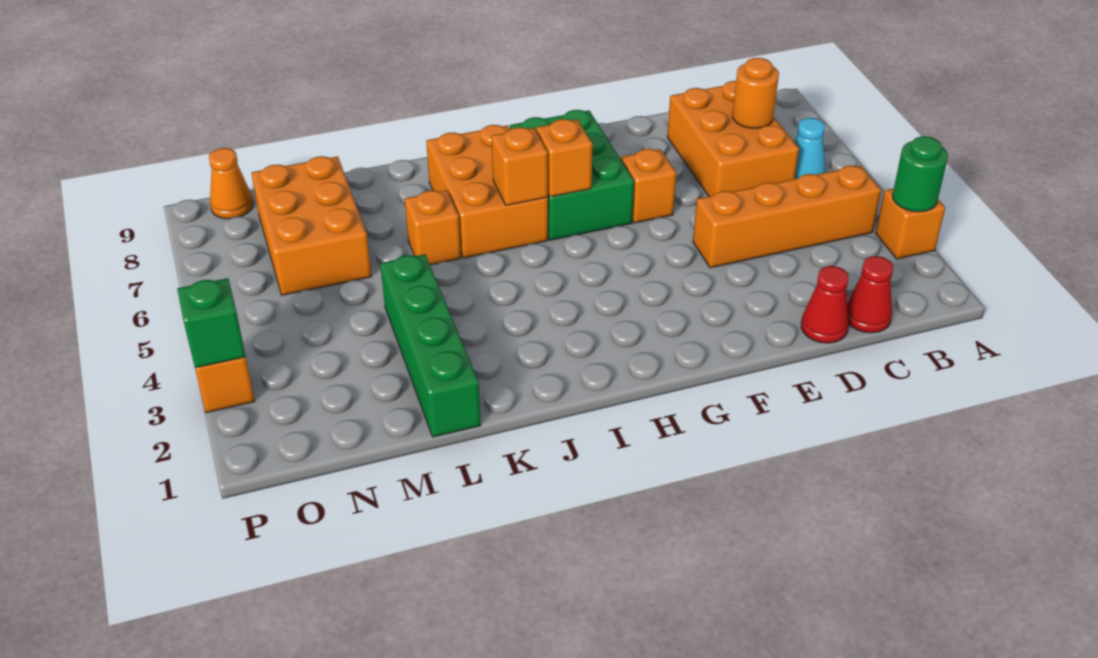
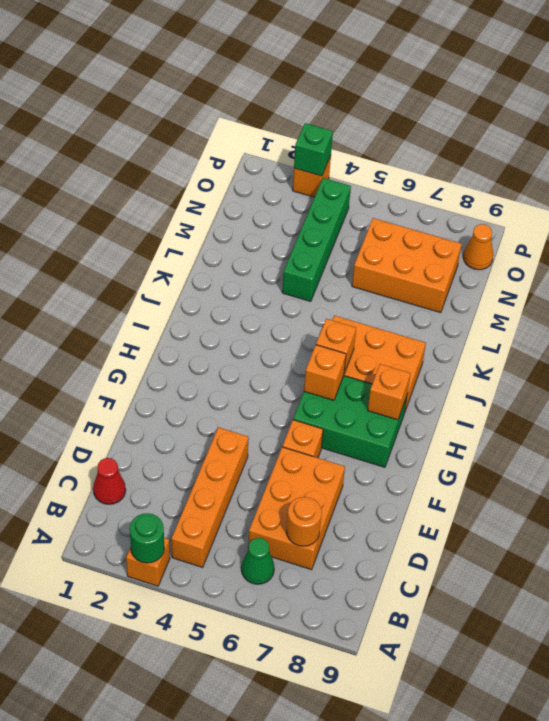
cyan 1x1 cone [795,118,825,179] -> green 1x1 cone [241,538,274,584]
orange 2x3 brick [667,81,799,196] -> orange 2x3 brick turned to [248,447,345,570]
red 1x1 cone [801,266,849,343] -> none
orange 1x1 brick [405,190,461,265] -> orange 1x1 brick moved to [368,364,410,420]
green 1x4 brick [380,254,481,437] -> green 1x4 brick turned to [282,178,351,302]

